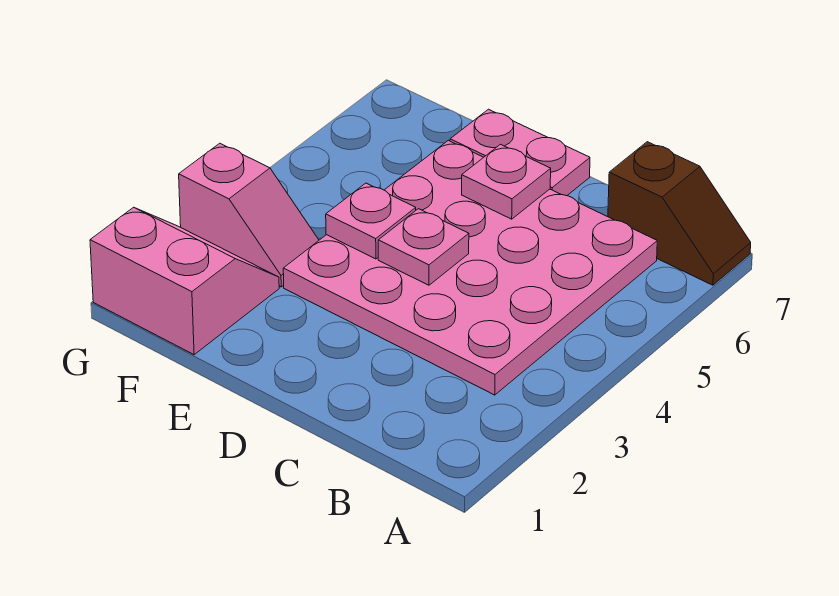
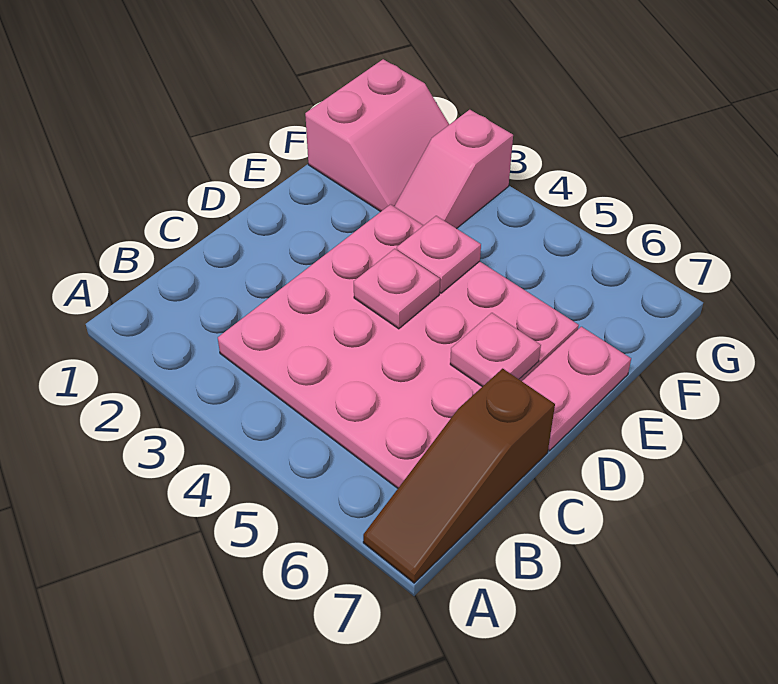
brown 1x2 slope [608,142,751,285] -> brown 1x3 slope [363,369,555,583]

